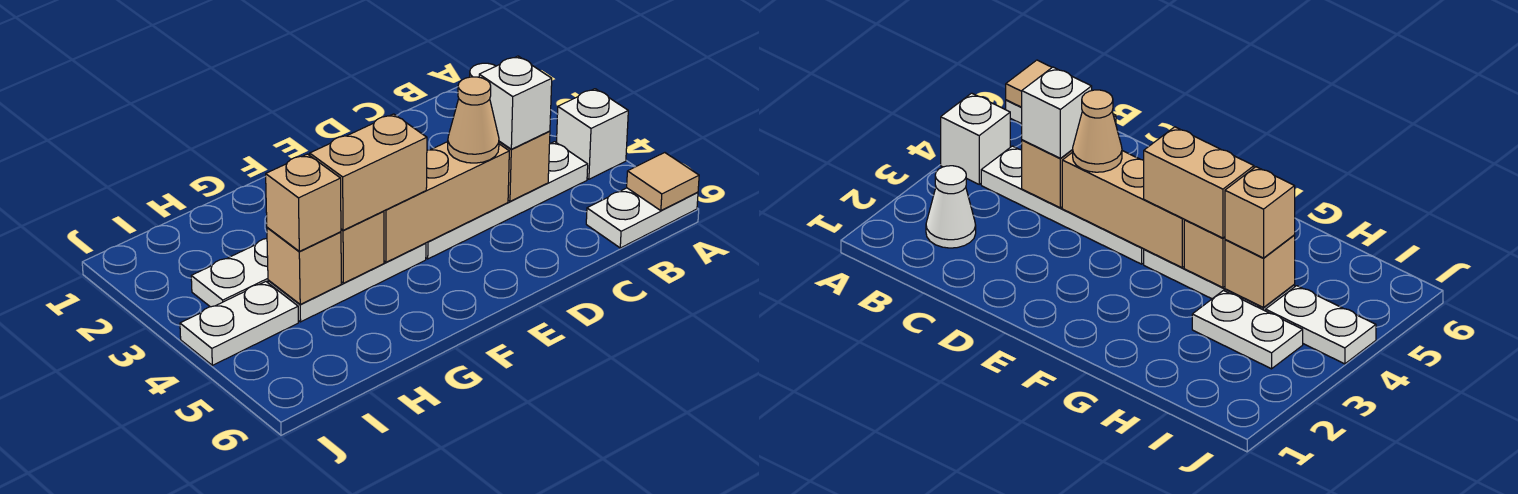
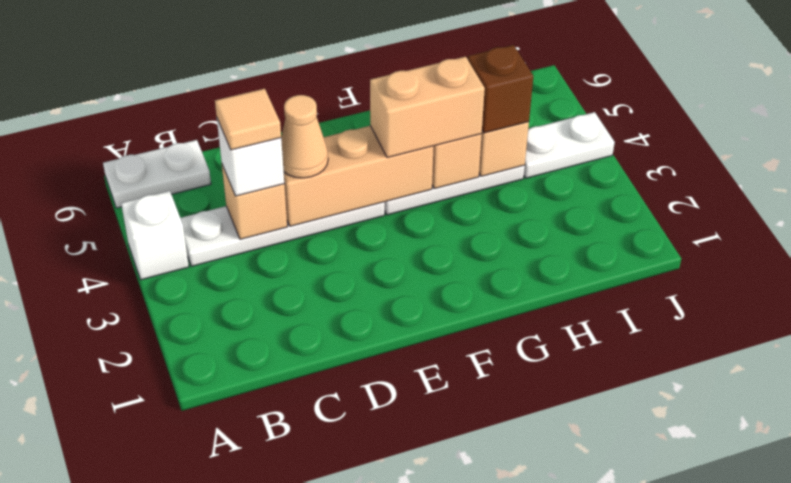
tan 1x1 tile [627,153,699,211] -> tan 1x1 tile moved to [215,89,281,150]
white 1x1 cone [926,166,976,248] -> none
white 1x2 plate [191,239,268,307] -> none
tan 1x1 brick [266,154,341,251] -> brown 1x1 brick [468,45,533,133]

